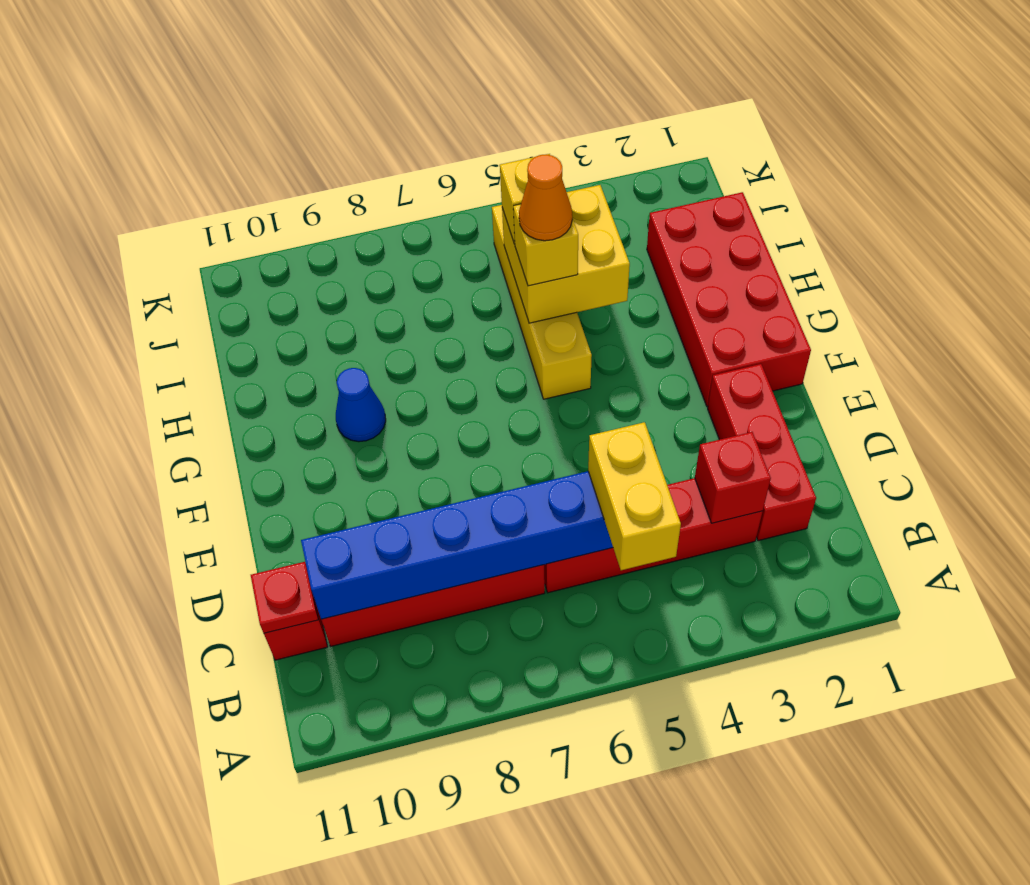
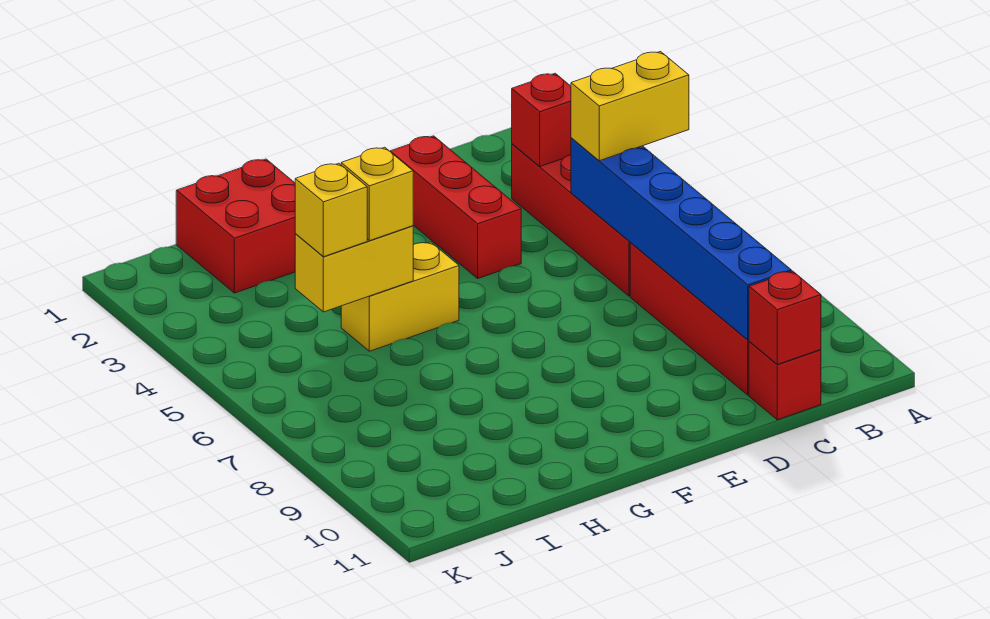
red 1x3 brick [708,364,816,541] -> red 1x3 brick turned to [390,136,521,278]
red 1x1 plate [251,562,318,633] -> red 1x1 brick [749,271,821,364]
red 2x4 brick [647,192,811,407] -> red 2x2 brick [176,159,296,293]
yellow 1x4 brick [492,205,592,399] -> yellow 1x2 brick [341,242,459,351]
blue 1x1 cone [336,368,386,442] -> none
yellow 2x2 brick [502,185,630,323] -> yellow 1x2 brick [295,226,413,312]
orange 1x1 cone [519,154,572,241] -> none

